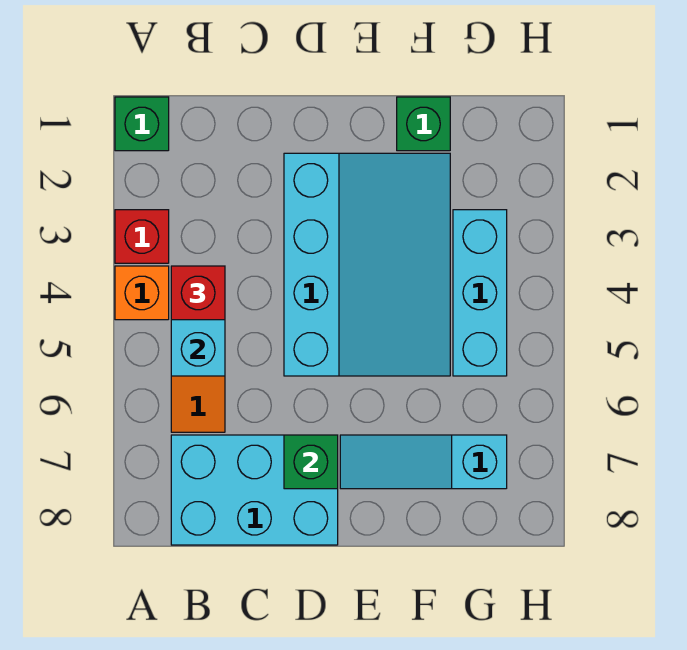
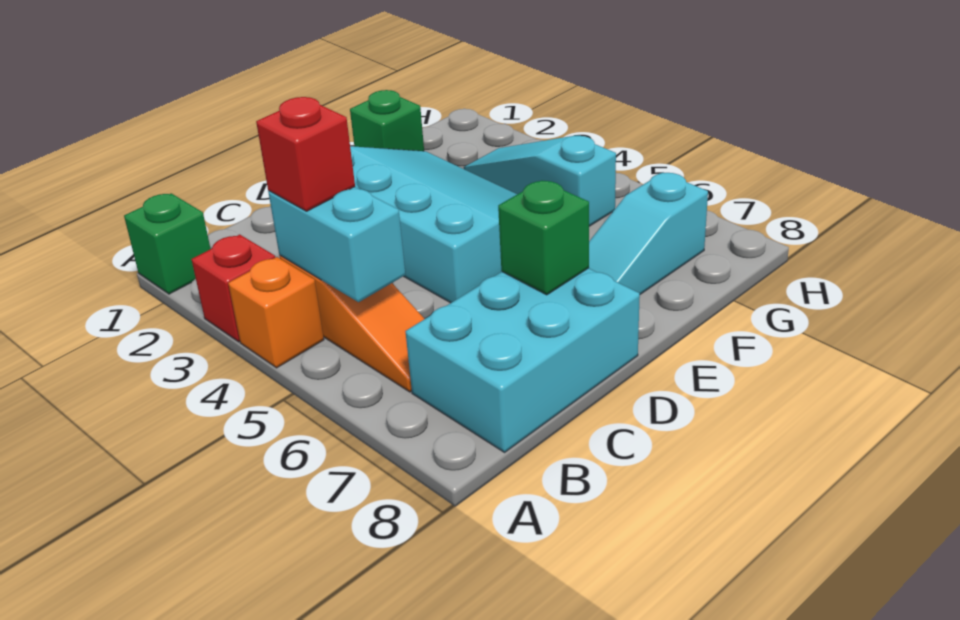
cyan 1x3 brick [453,210,507,376] -> cyan 1x3 slope [463,136,616,226]

